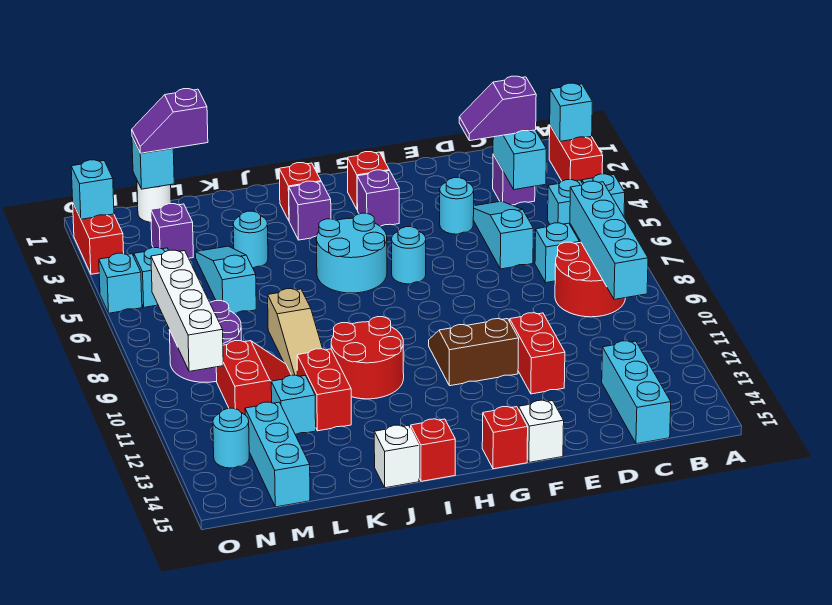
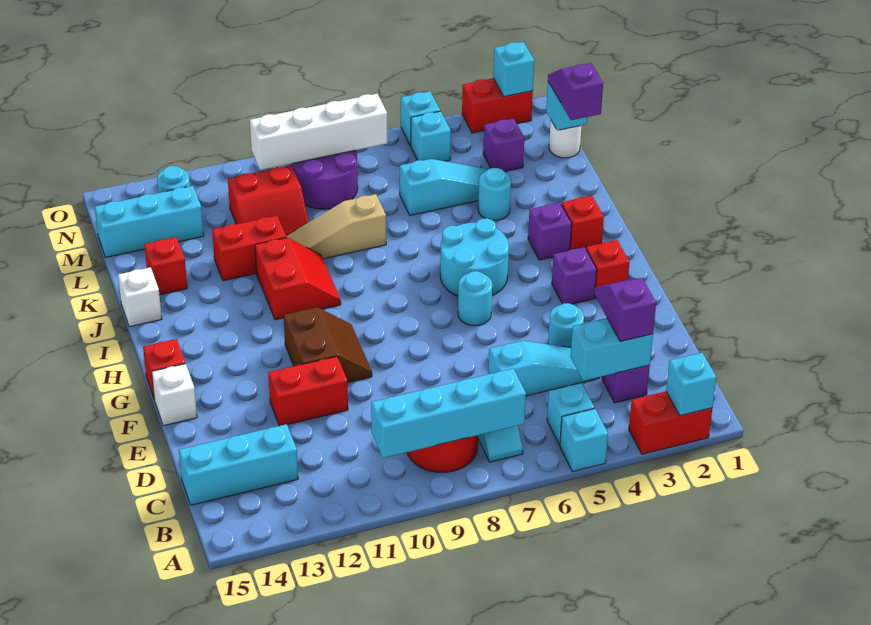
red 2x2 round brick [331,317,404,399] -> red 2x2 slope [255,238,341,320]
red 1x1 brick [411,419,455,481] -> red 1x1 brick moved to [144,237,187,295]
cyan 1x1 brick [271,375,316,435] -> none

